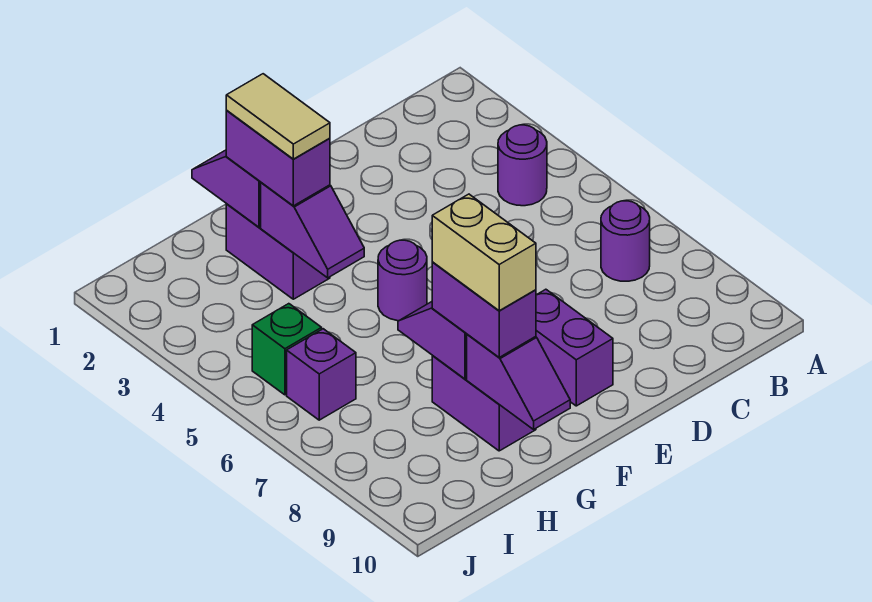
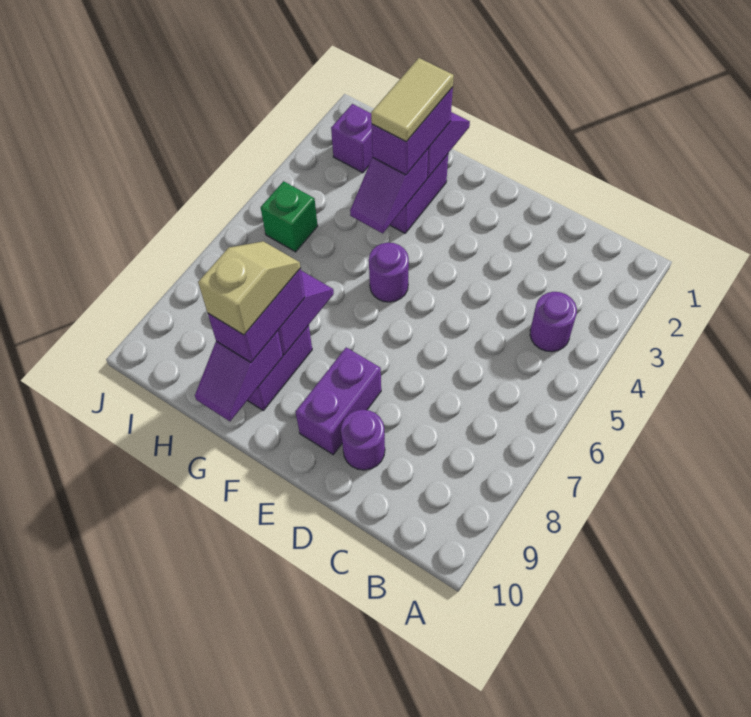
purple 1x1 round brick [601,201,650,281] -> purple 1x1 round brick moved to [341,410,385,470]
tan 1x2 brick [432,194,536,311] -> tan 1x2 slope [198,241,300,335]
purple 1x1 brick [287,329,356,420] -> purple 1x1 brick moved to [331,104,373,173]

